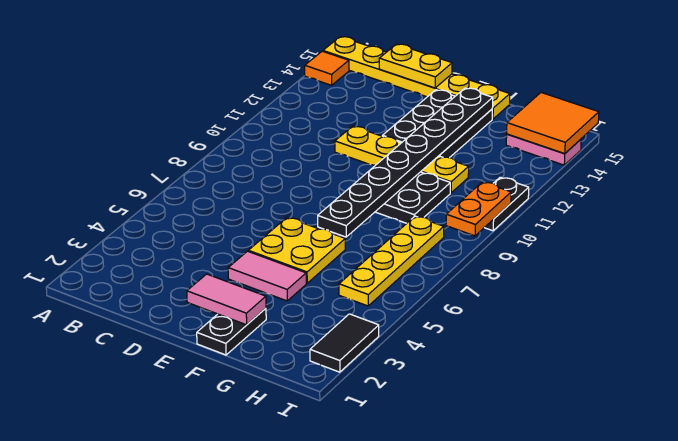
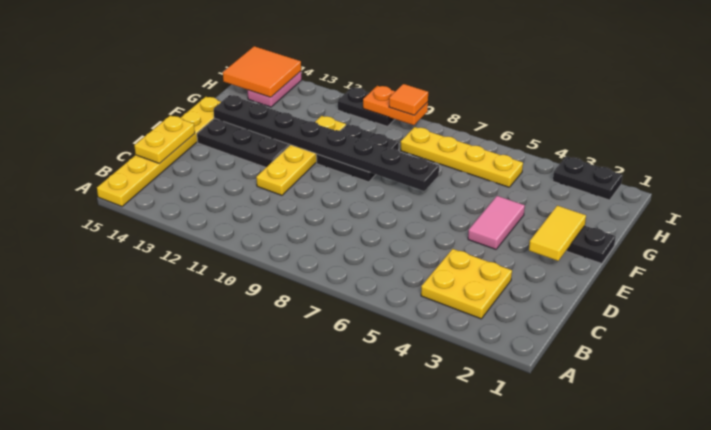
orange 1x1 tile [305,51,349,85] -> orange 1x1 tile moved to [389,84,428,115]
pink 1x2 tile [187,274,266,325] -> yellow 1x2 tile [529,206,586,261]
yellow 2x2 plate [248,217,345,283] -> yellow 2x2 plate moved to [421,249,512,319]
black 1x2 tile [310,314,379,372] -> black 1x2 plate [553,156,623,200]

